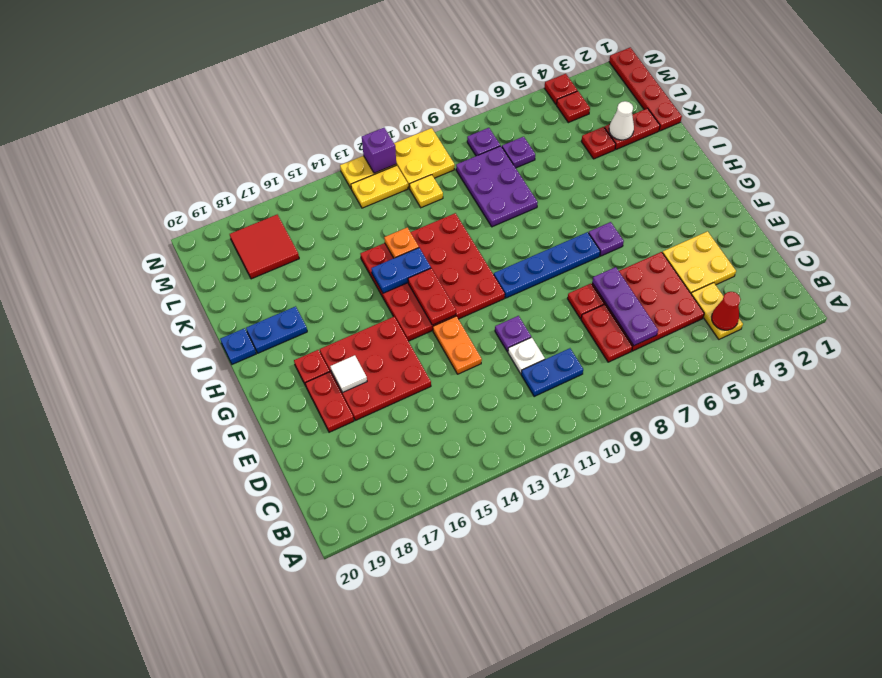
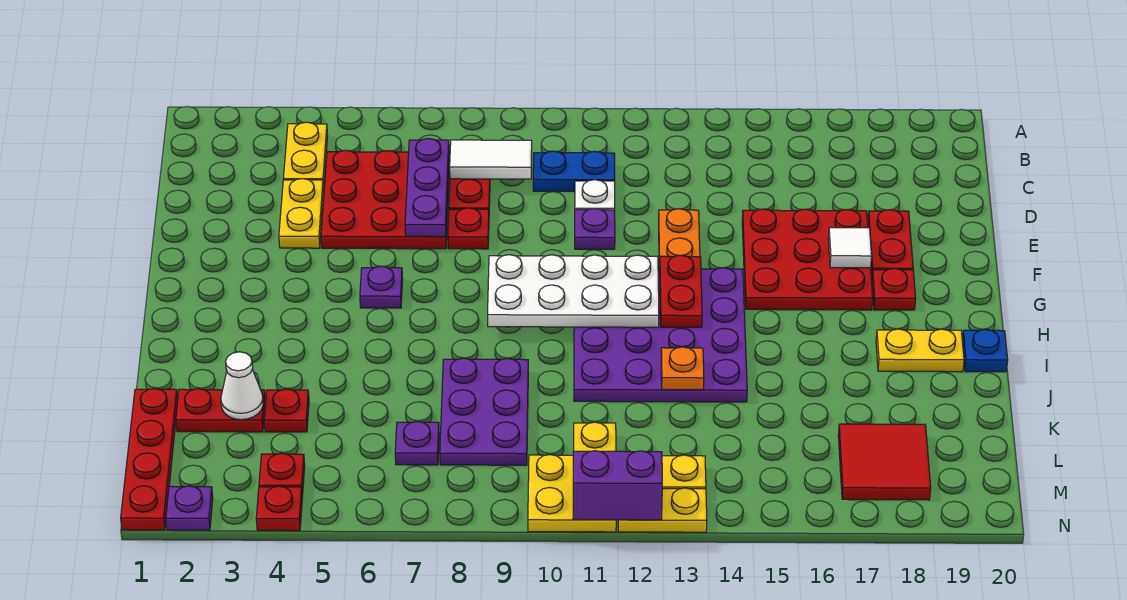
red 1x1 cone [712,292,741,330] -> none
none -> white 1x2 tile [450,140,532,179]
yellow 2x2 plate [662,231,736,293] -> yellow 1x2 plate [279,179,324,248]
blue 1x4 plate [494,232,600,298] -> none
none -> white 2x4 plate [488,255,659,327]
red 4x4 plate [361,213,505,341] -> purple 4x4 plate [574,268,747,402]
blue 1x2 plate [371,248,431,293] -> none
blue 1x2 plate [246,306,307,353] -> yellow 1x2 plate [876,329,964,372]
purple 1x1 plate [467,128,500,156] -> purple 1x1 plate moved to [166,486,213,530]
purple 1x1 brick [362,128,396,173] -> purple 1x2 brick [573,451,662,520]

